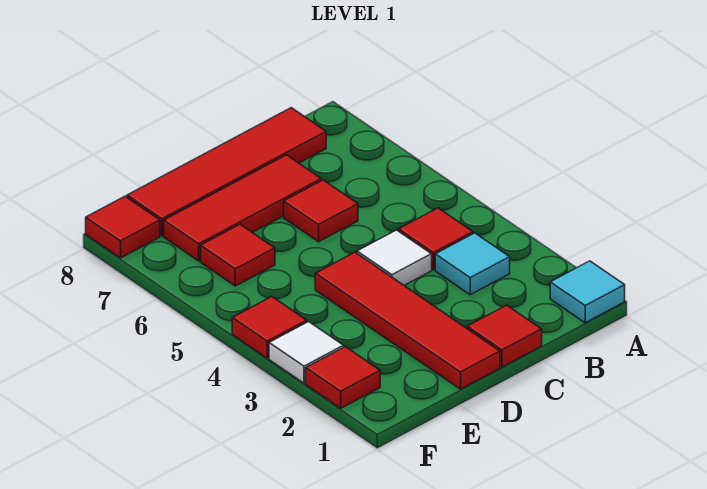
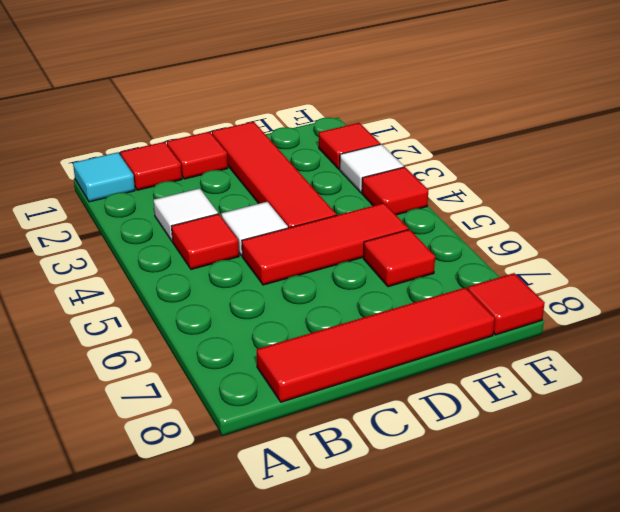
cyan 1x1 tile [435,233,510,295] -> white 1x1 tile [154,188,218,241]
red 1x1 tile [284,180,358,242] -> red 1x1 tile moved to [121,142,182,190]
red 1x3 tile [164,155,321,261] -> red 1x3 tile moved to [242,203,408,285]

